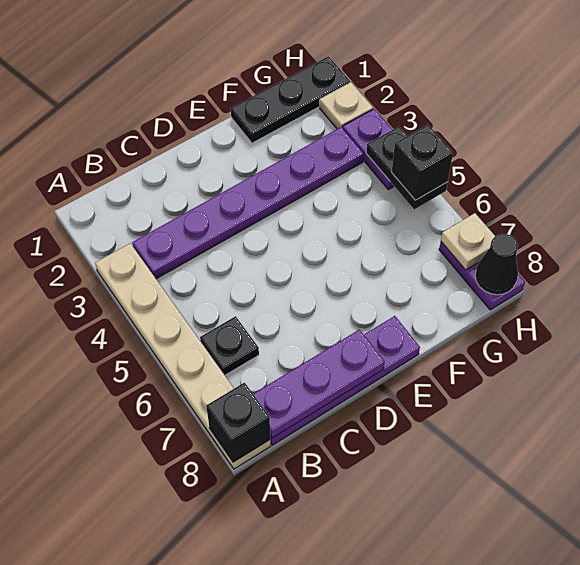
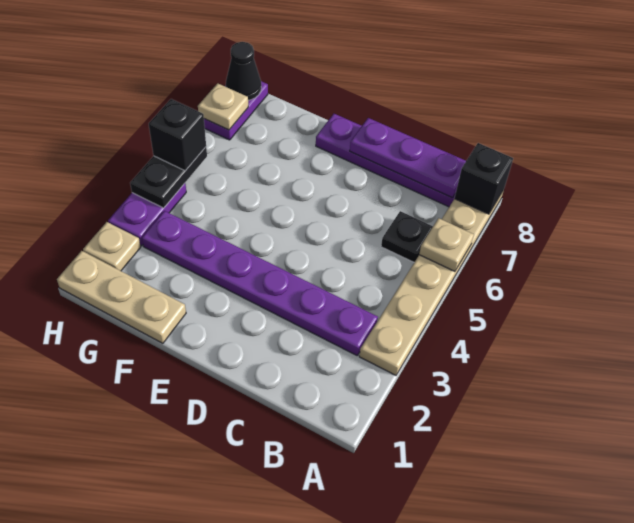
none -> tan 1x1 plate [419,218,474,271]
black 1x3 plate [231,56,350,143] -> tan 1x3 plate [57,251,186,343]

